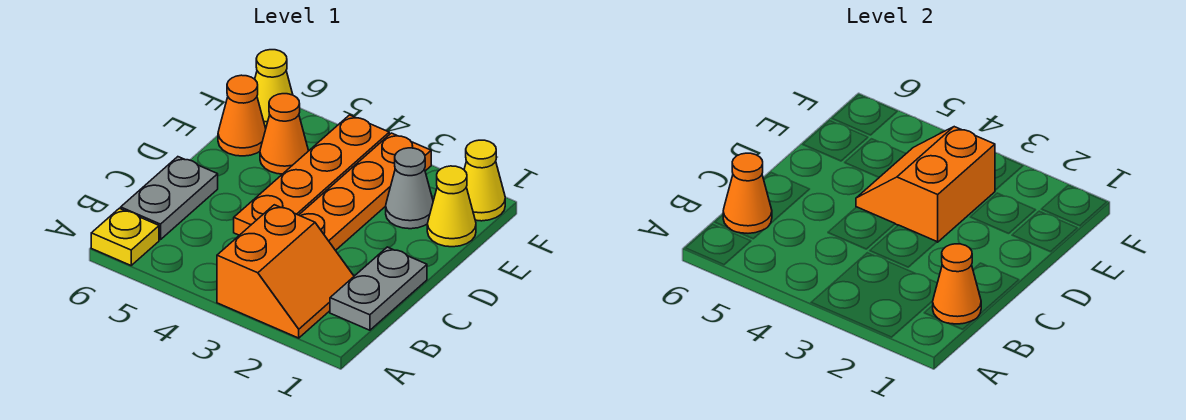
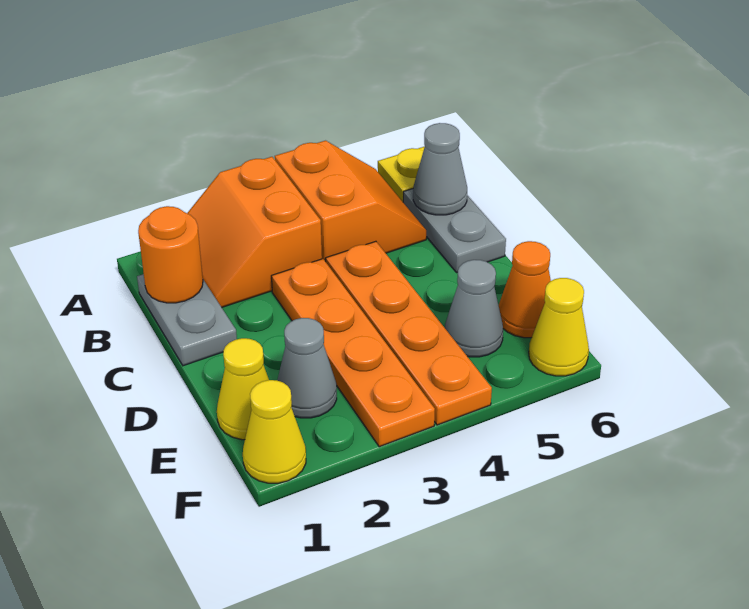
orange 1x1 cone [933,244,981,324] -> orange 1x1 round brick [138,206,203,303]
orange 1x1 cone [723,153,772,233] -> grey 1x1 cone [413,123,467,215]
orange 2x2 slope [856,127,995,242] -> orange 2x2 slope moved to [275,141,426,262]
orange 1x1 cone [260,94,308,174] -> grey 1x1 cone [445,260,503,357]

